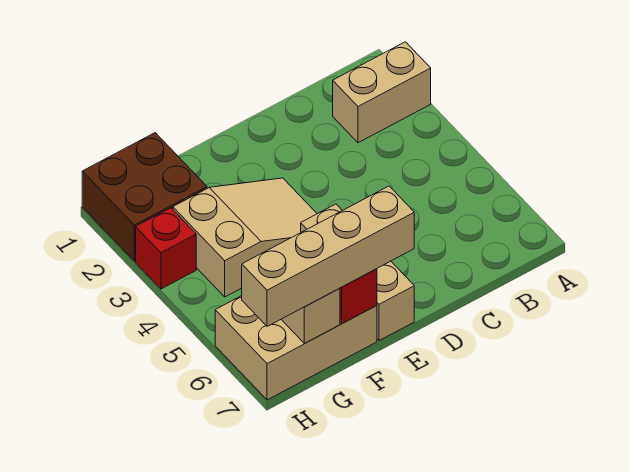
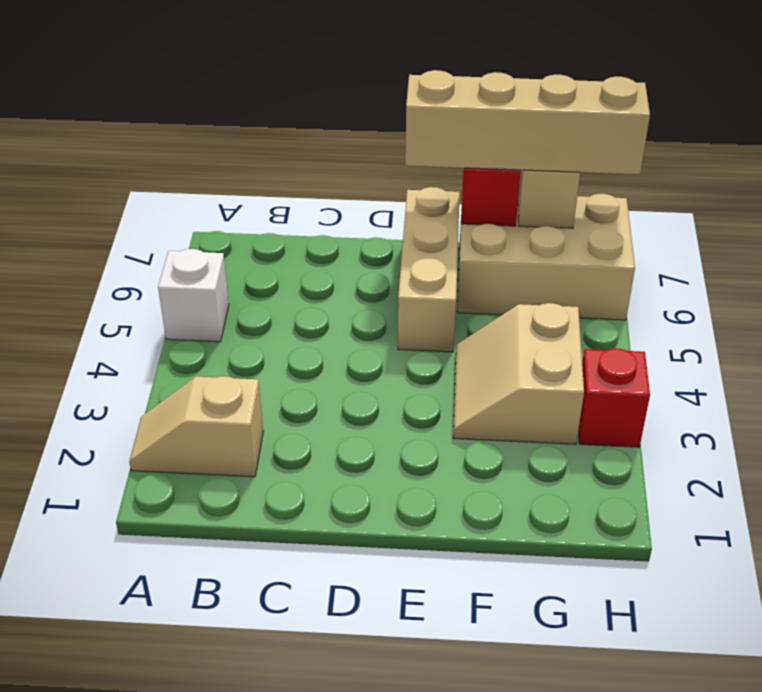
tan 1x2 brick [333,42,431,143] -> tan 1x2 slope [129,376,263,477]
none -> white 1x1 brick [158,249,229,342]
tan 2x3 slope [173,178,317,297] -> tan 2x2 slope [453,303,584,444]
brown 2x2 brick [82,133,207,261] -> none

